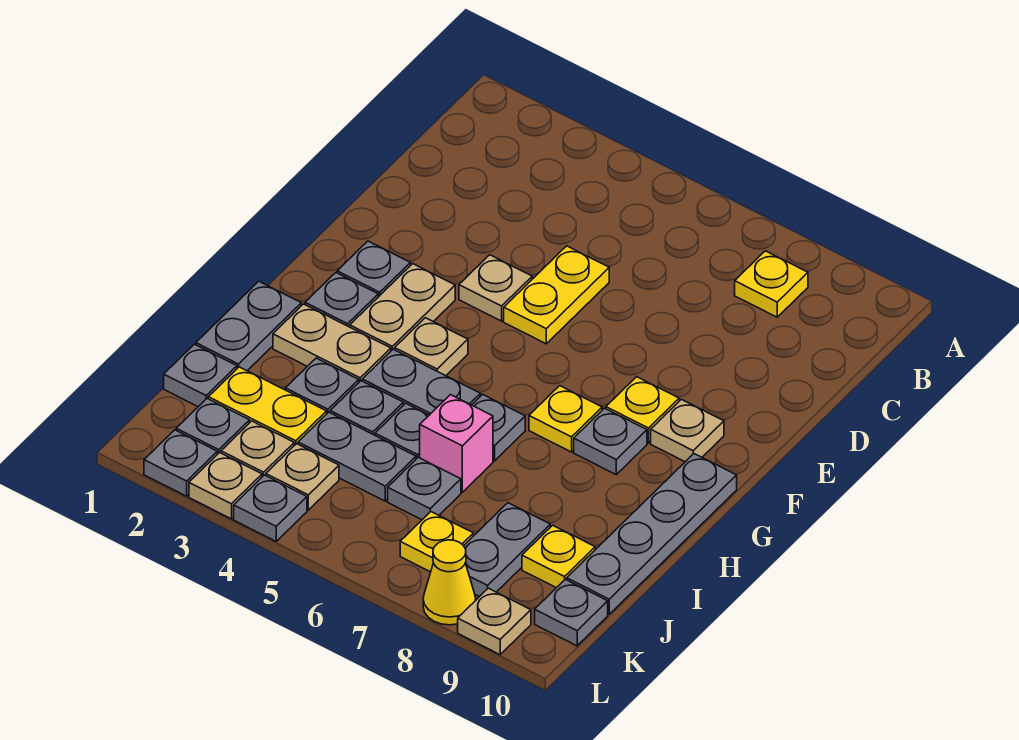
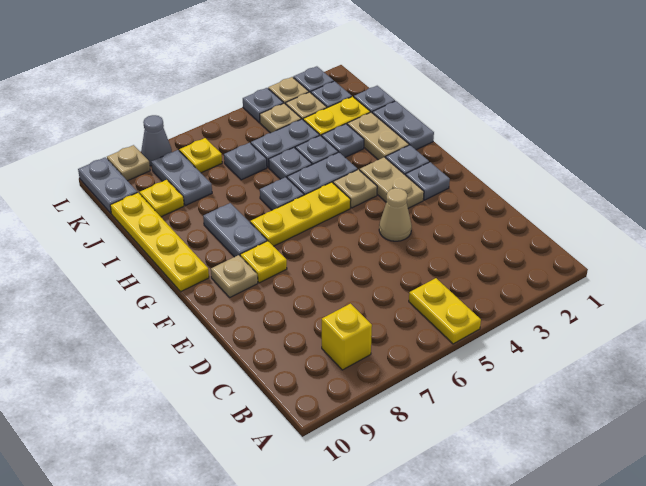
yellow 1x1 plate [735,251,808,317] -> yellow 1x1 brick [322,304,372,370]
yellow 1x2 plate [504,246,609,344] -> yellow 1x2 plate moved to [409,278,481,344]
tan 1x1 plate [459,255,532,321] -> tan 1x1 cone [379,188,412,241]
yellow 1x1 plate [529,386,602,452] -> yellow 1x3 plate [250,182,351,246]
grey 1x1 plate [574,408,647,474] -> grey 1x2 plate [203,203,267,257]
grey 1x4 plate [567,454,737,614] -> yellow 1x4 plate [110,193,209,292]
tan 1x2 plate [273,304,391,382] -> tan 1x2 plate turned to [347,112,409,160]
pink 1x1 brick [420,395,493,492] -> none
grey 1x1 plate [535,579,608,646] -> grey 1x2 plate [78,157,137,213]
yellow 1x1 cone [423,540,476,625] -> grey 1x1 cone [141,115,172,166]

